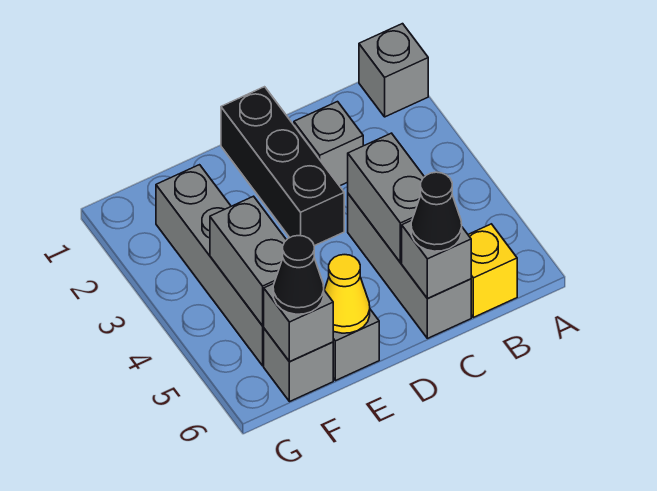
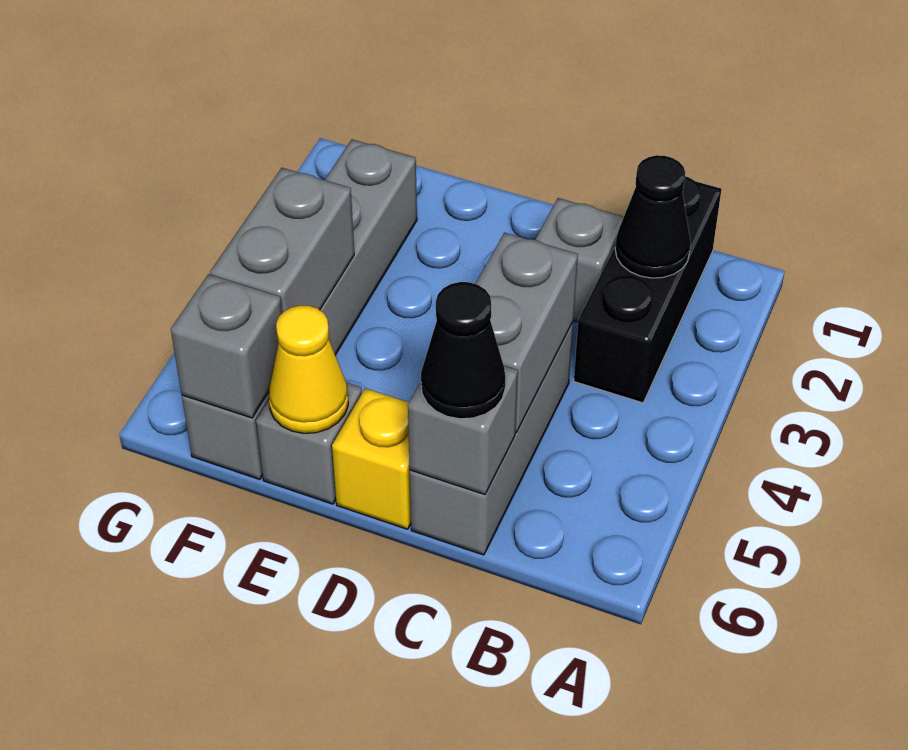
grey 1x1 brick [359,24,428,117] -> none
yellow 1x1 brick [468,224,517,317] -> yellow 1x1 brick moved to [332,388,411,529]
black 1x3 brick [221,87,344,246] -> black 1x3 brick moved to [574,176,722,403]
black 1x1 cone [273,236,324,314] -> black 1x1 cone moved to [615,155,691,278]

